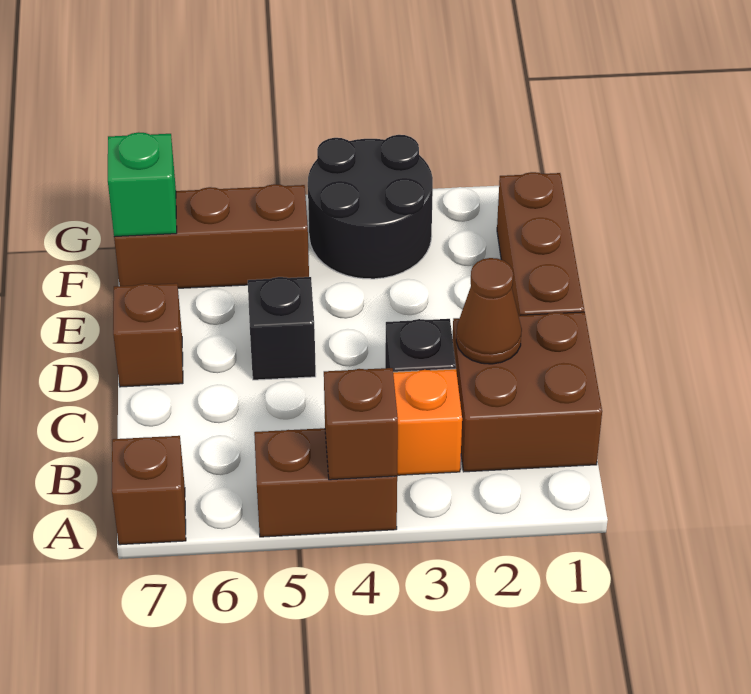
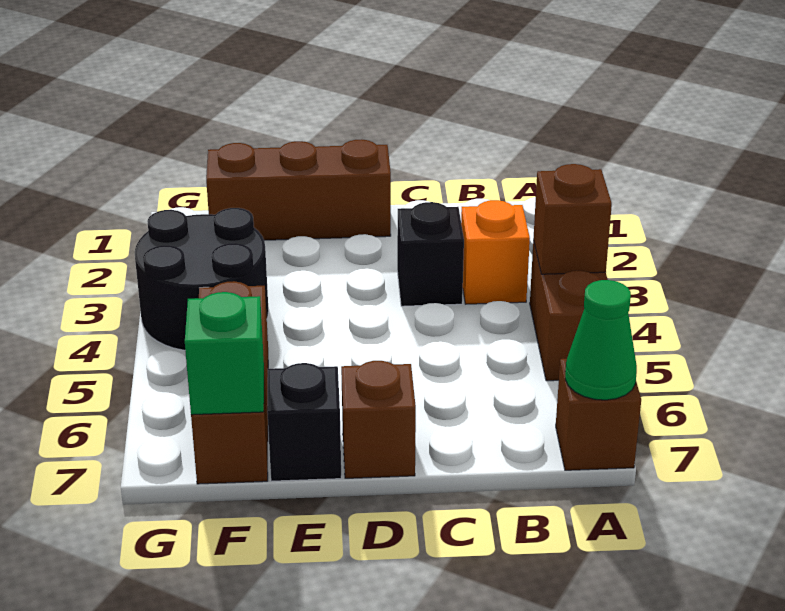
none -> green 1x1 cone [565,280,637,400]
brown 2x2 brick [453,312,602,472] -> none
brown 1x1 cone [456,258,522,364] -> none
black 1x1 brick [248,277,316,380] -> black 1x1 brick moved to [267,363,341,481]

